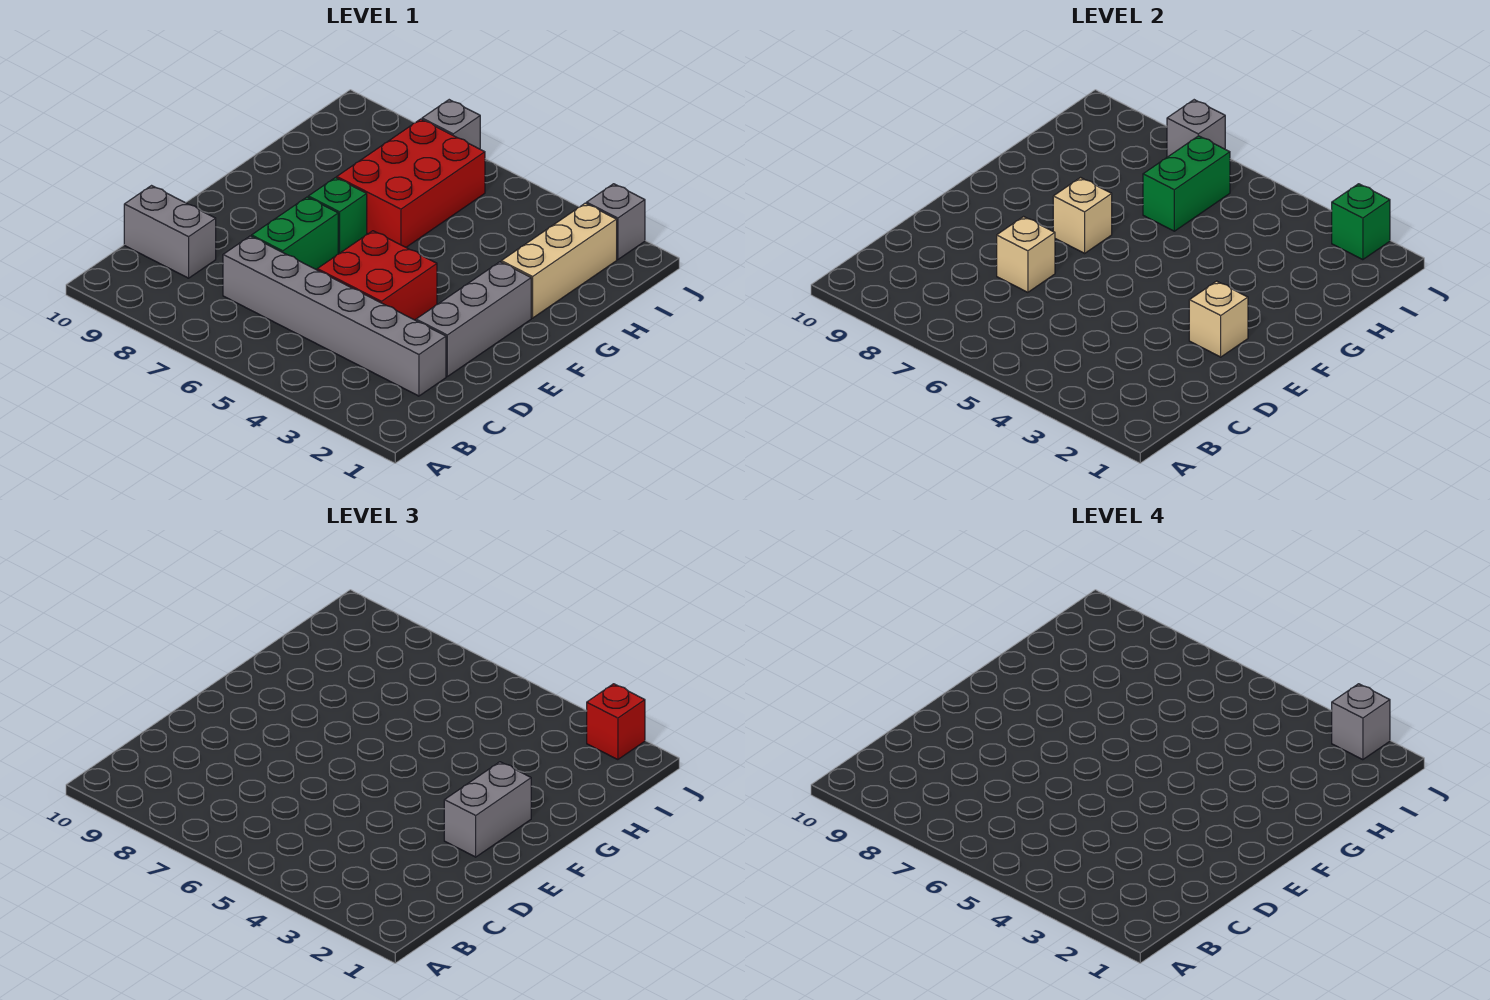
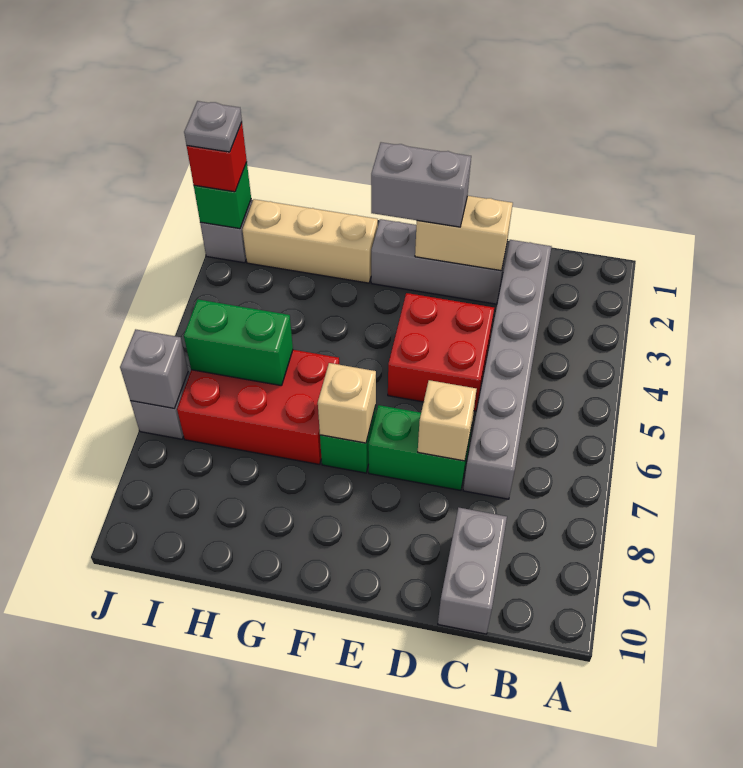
tan 1x1 brick [1189,281,1248,357] -> tan 1x2 brick [415,196,513,271]
grey 1x1 brick [1332,684,1390,760] -> grey 1x1 plate [184,101,242,152]

